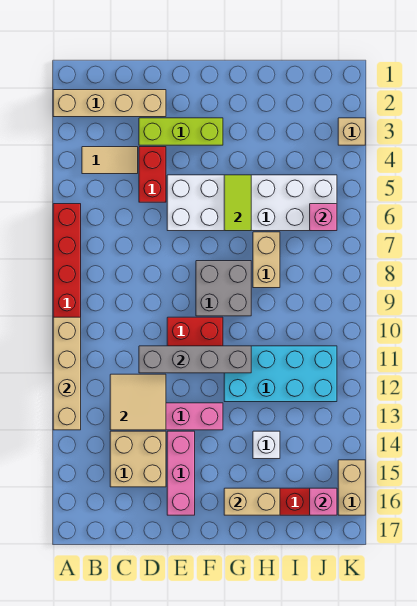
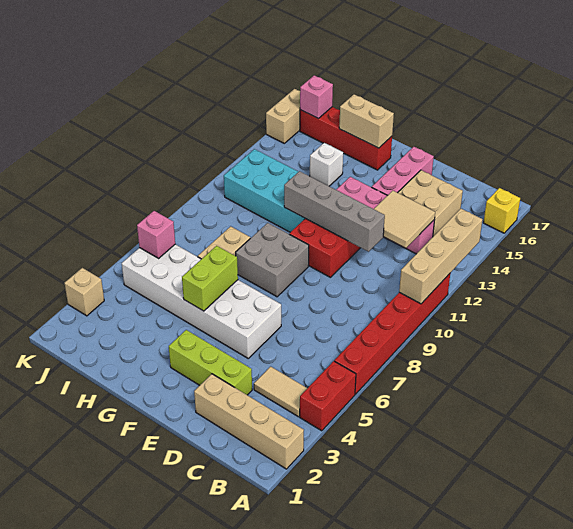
none -> yellow 1x1 brick [483,188,520,233]
red 1x2 brick [139,147,166,202] -> red 1x2 brick moved to [300,361,356,431]
lime 1x2 tile [224,175,251,231] -> lime 1x2 brick [182,246,238,311]

